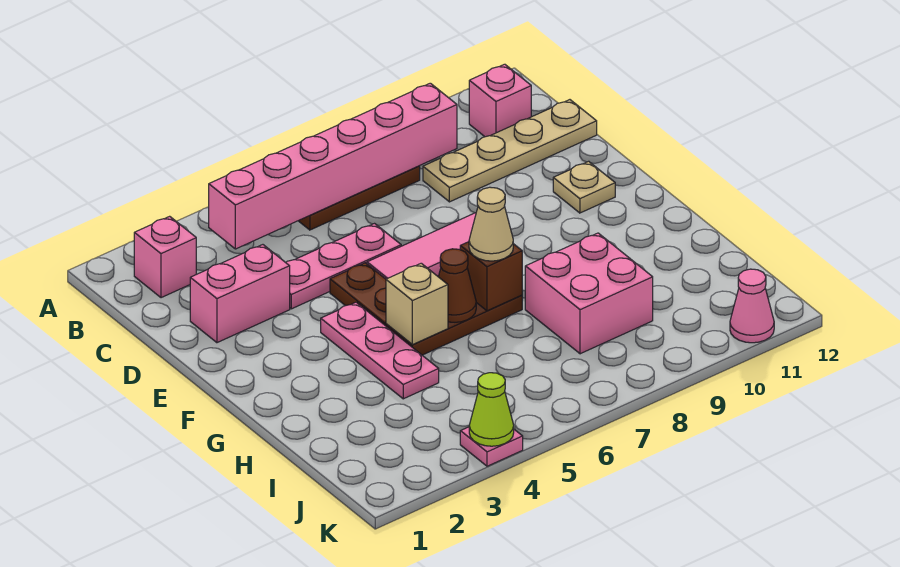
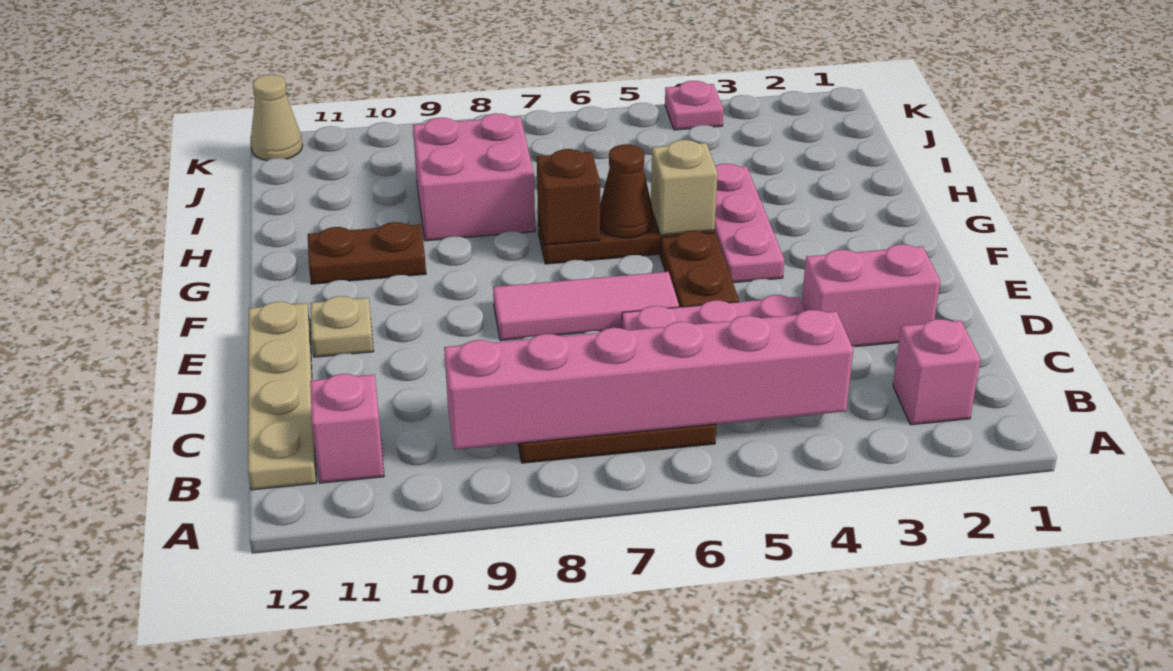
tan 1x4 plate [423,100,597,202] -> tan 1x4 plate turned to [248,302,316,490]
tan 1x1 cone [469,187,513,261] -> tan 1x1 cone moved to [251,75,303,160]
none -> brown 1x2 plate [308,222,426,284]
lime 1x1 cone [469,373,514,446] -> none
pink 1x1 cone [730,269,774,343] -> none

